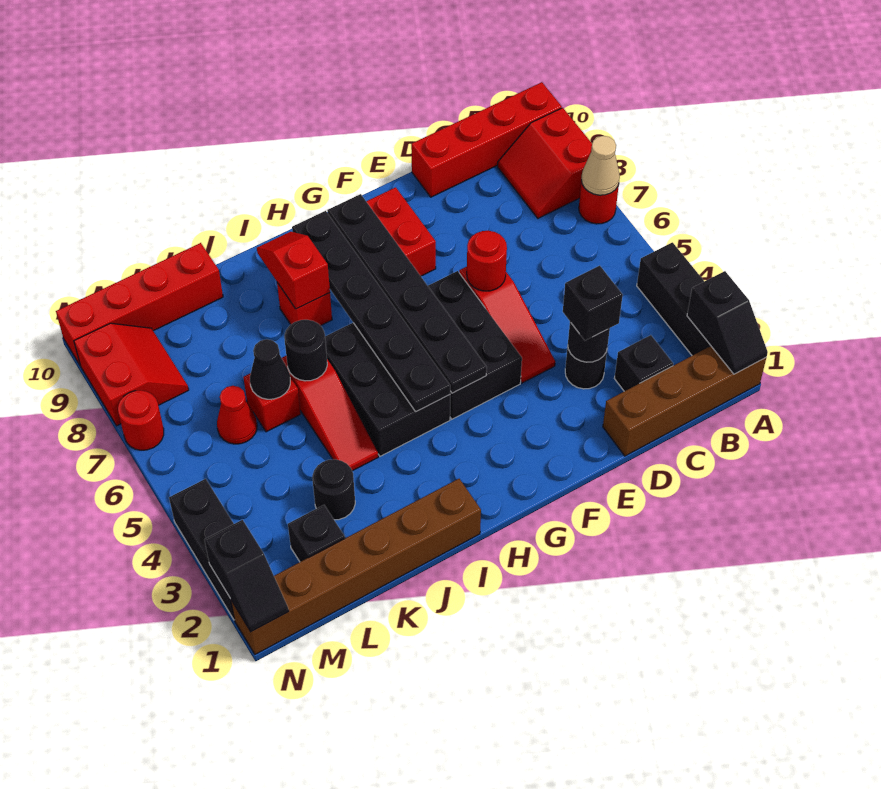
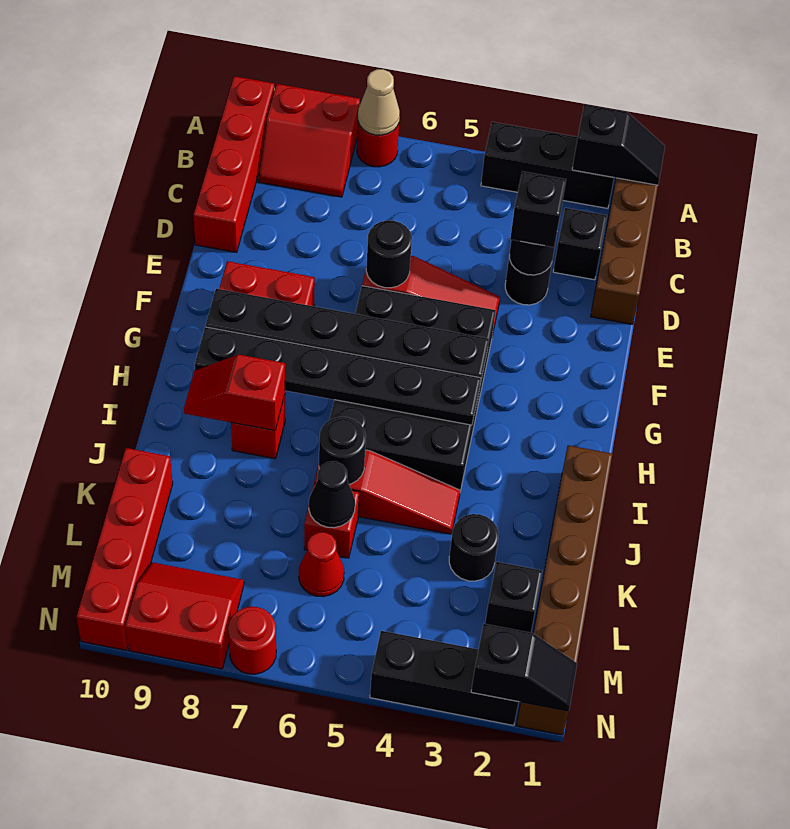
red 1x1 round brick [467,231,507,291] -> black 1x1 round brick [366,220,412,288]

